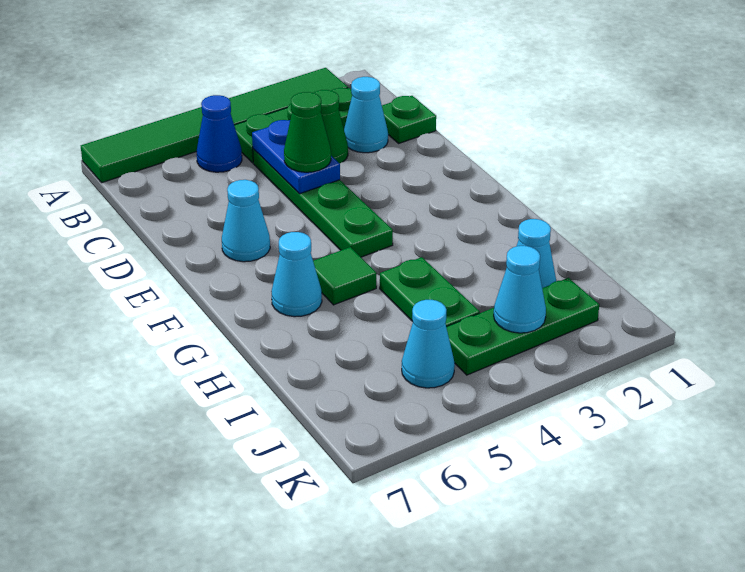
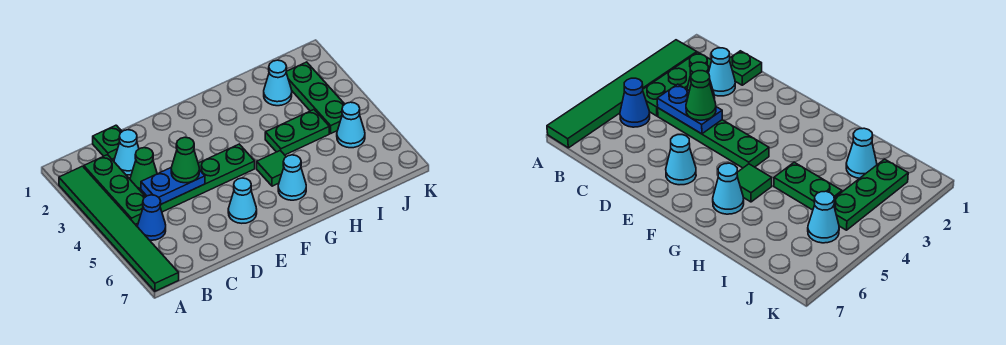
cyan 1x1 cone [494,246,546,333] -> none

